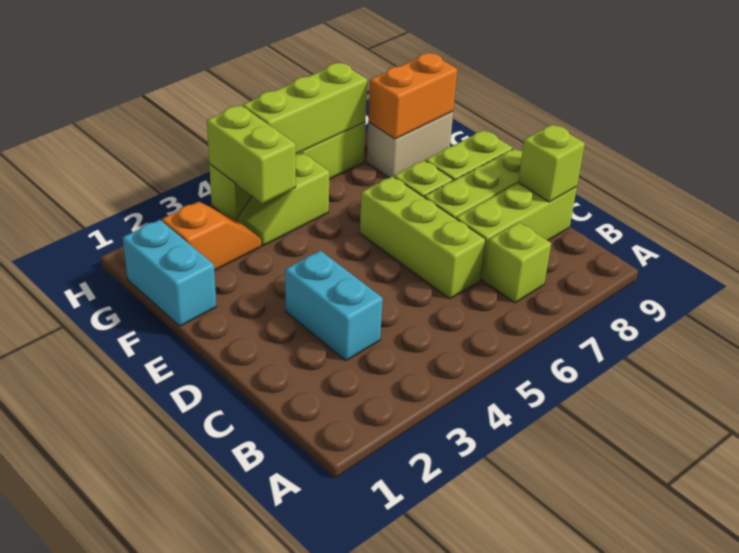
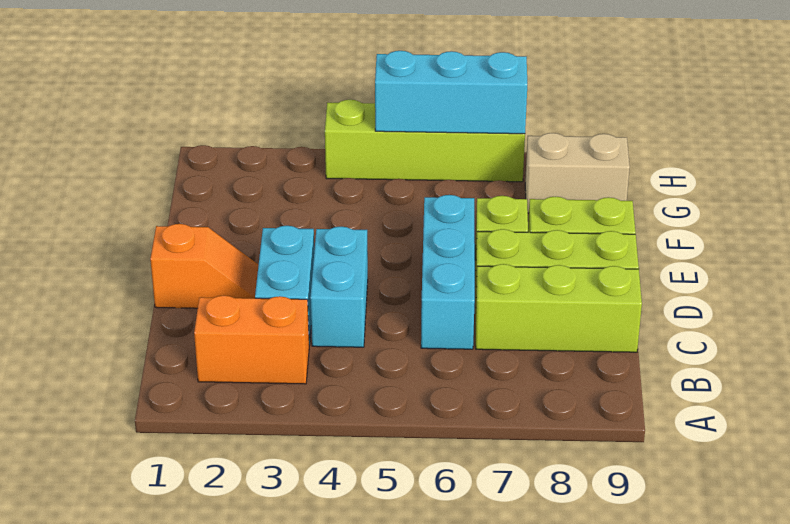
lime 1x1 brick [484,222,551,303] -> none
lime 1x3 brick [360,176,486,299] -> cyan 1x3 brick [421,195,475,349]
lime 1x1 brick [518,124,585,202] -> none
cyan 1x2 brick [123,220,216,326] -> cyan 1x2 brick moved to [310,227,368,347]
orange 1x2 slope [162,202,261,270] -> orange 1x2 slope moved to [150,224,259,308]
lime 1x2 slope [237,153,329,246] -> none
lime 1x2 brick [207,105,296,203] -> none
orange 1x2 brick [368,53,457,139] -> orange 1x2 brick moved to [194,295,309,384]
lime 1x3 brick [243,63,367,154] -> cyan 1x3 brick [375,51,527,134]

